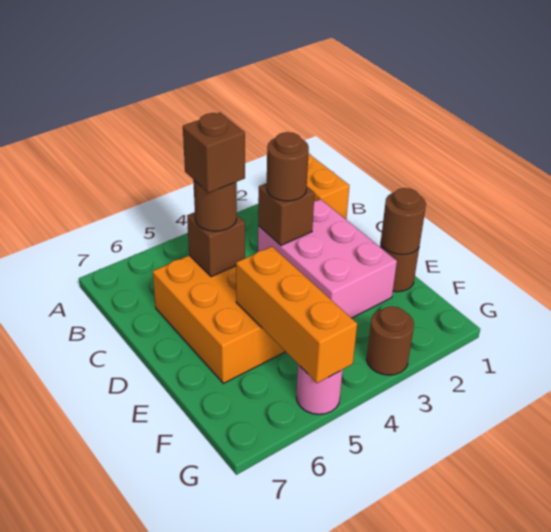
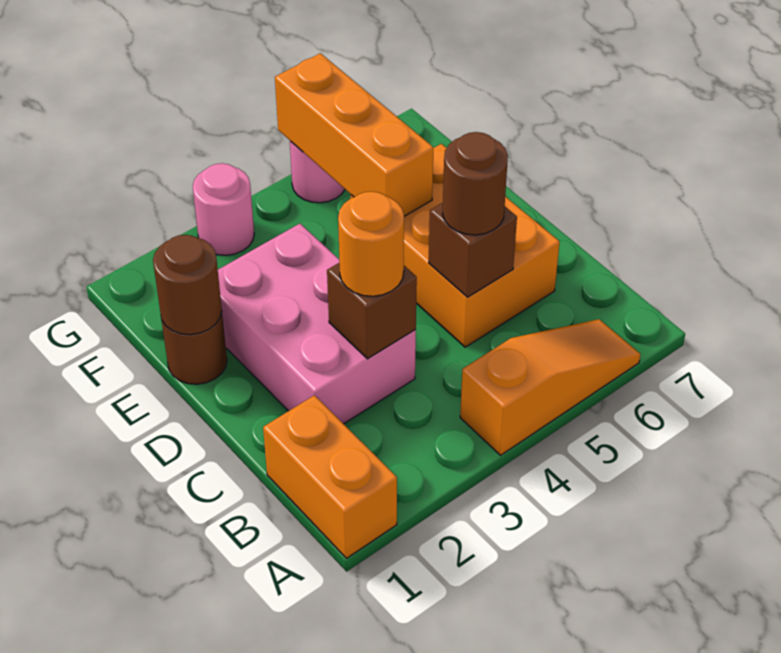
none -> orange 1x3 slope [460,319,640,455]
brown 1x1 round brick [267,132,309,201] -> orange 1x1 round brick [338,191,404,296]
brown 1x1 brick [183,113,245,193] -> none
brown 1x1 round brick [366,306,414,375] -> pink 1x1 round brick [193,163,254,255]

